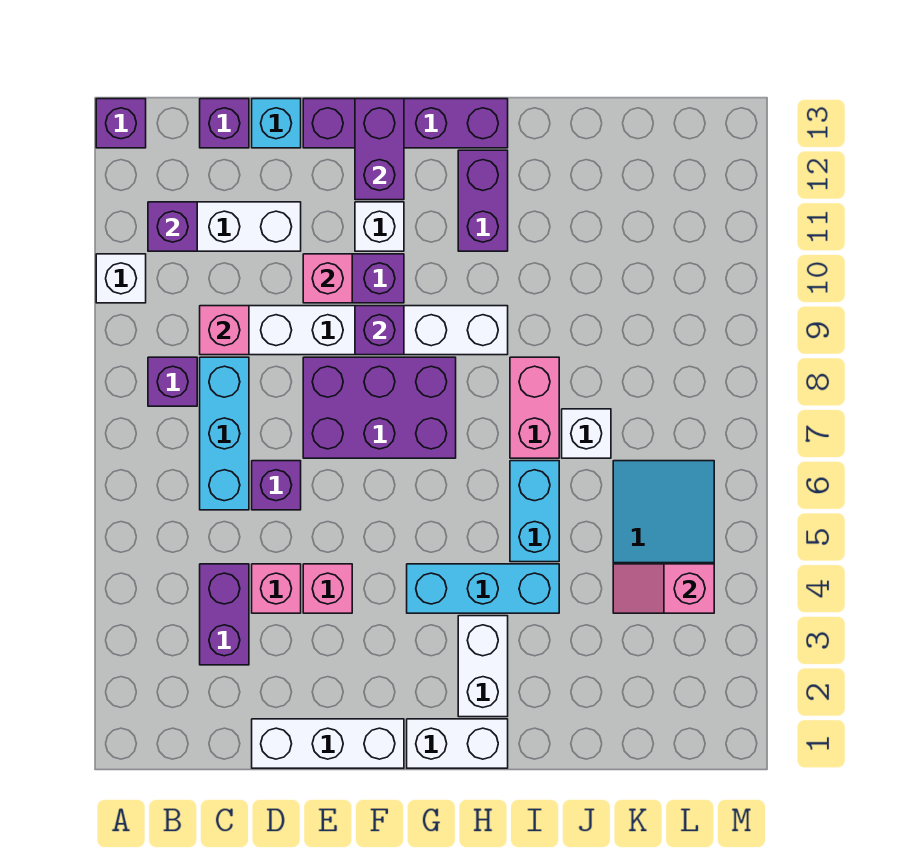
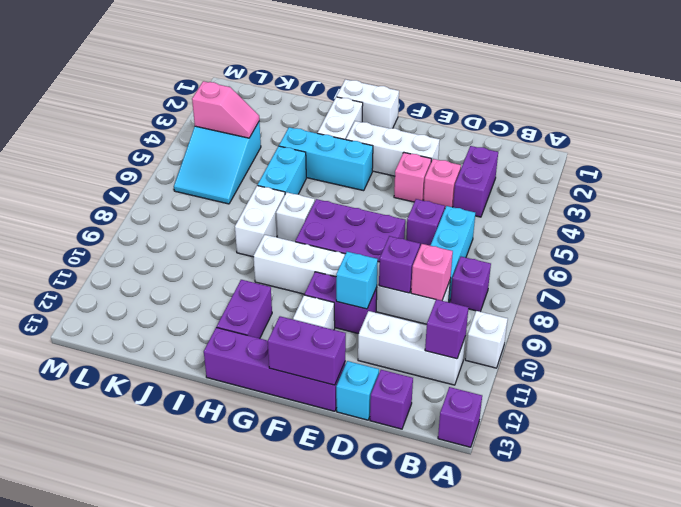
white 1x3 brick [252,719,404,768] -> white 1x3 brick moved to [346,121,440,176]
pink 1x1 brick [303,254,352,303] -> cyan 1x1 brick [336,252,378,309]
purple 1x1 brick [355,306,404,355] -> purple 1x1 brick moved to [379,236,420,293]
purple 1x2 brick [355,99,404,200] -> purple 1x2 brick turned to [268,316,346,385]
pink 1x2 brick [510,357,559,458] -> white 1x2 brick [235,186,285,257]
white 1x1 brick [562,409,611,458] -> white 1x1 brick moved to [276,192,315,242]

